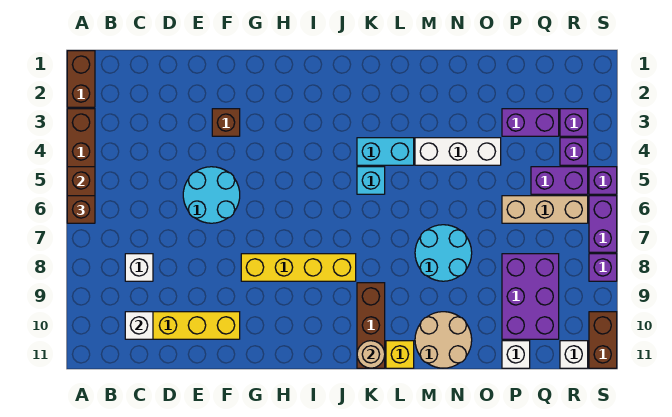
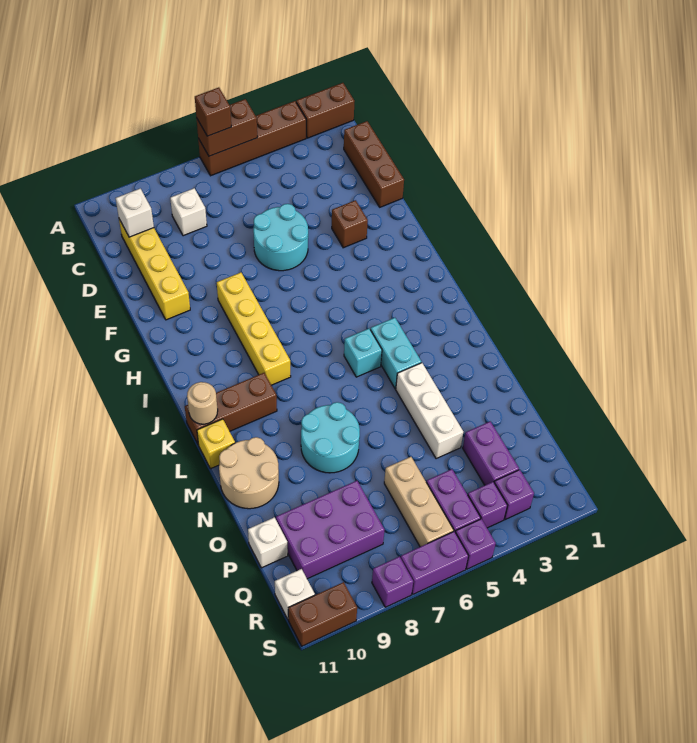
none -> brown 1x3 brick [344,121,404,207]

